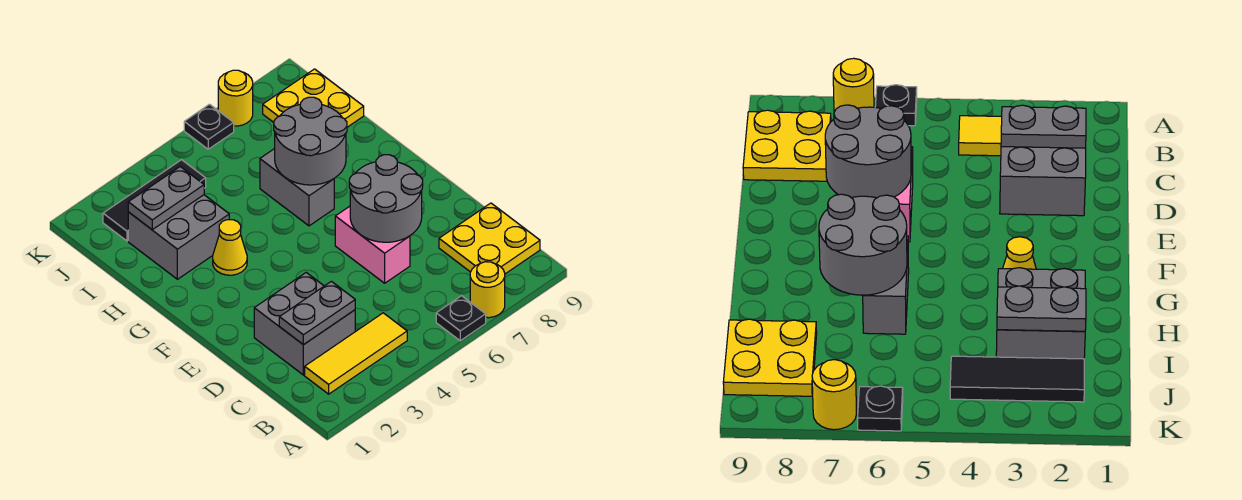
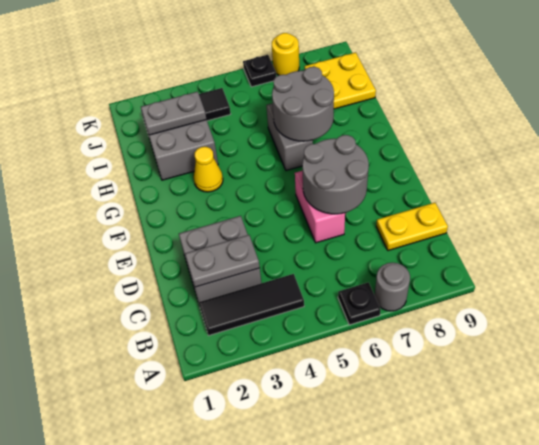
yellow 1x1 round brick [470,262,505,318] -> grey 1x1 round brick [375,263,410,311]
yellow 1x3 tile [305,313,407,394] -> black 1x3 tile [199,274,304,335]
yellow 2x2 plate [439,203,540,274] -> yellow 1x2 plate [376,203,448,251]

